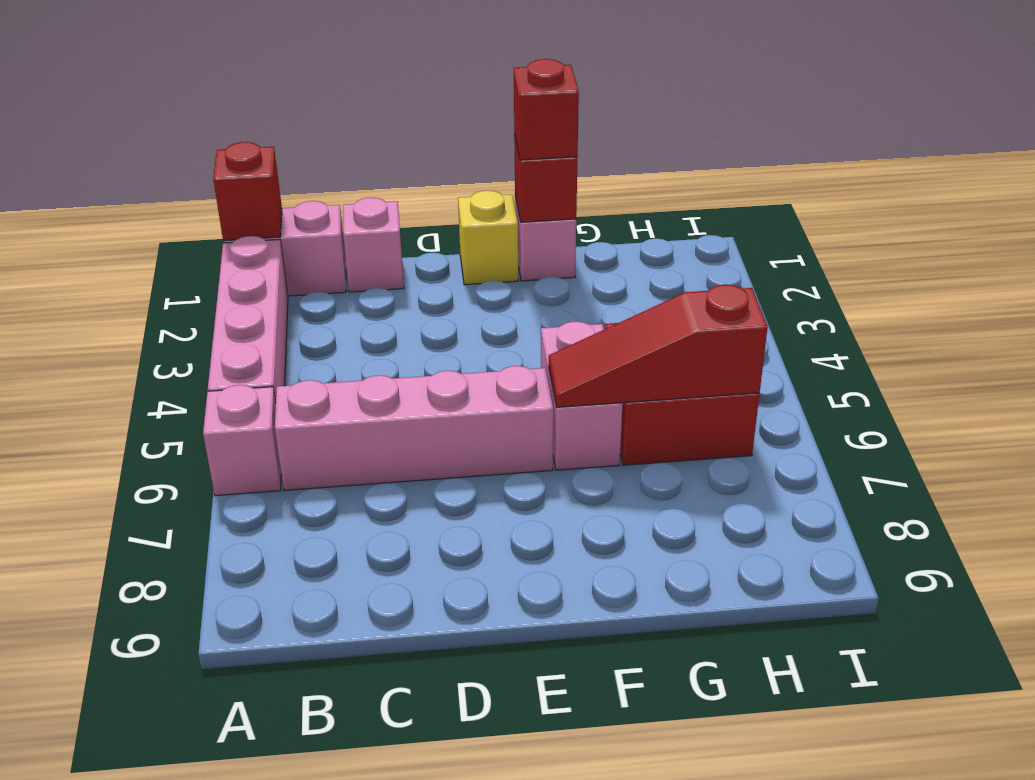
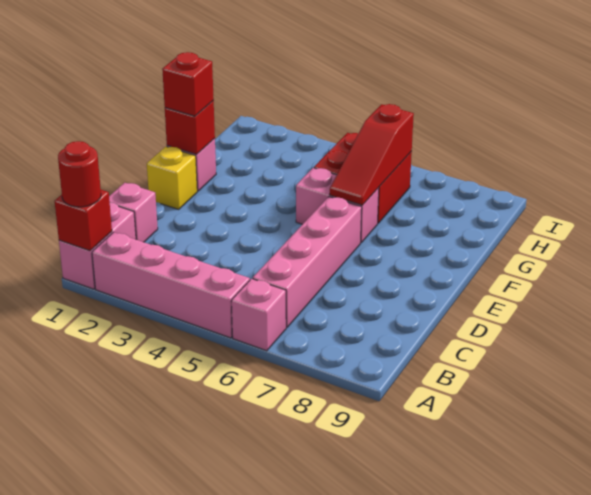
none -> red 1x1 round brick [58,141,101,207]

